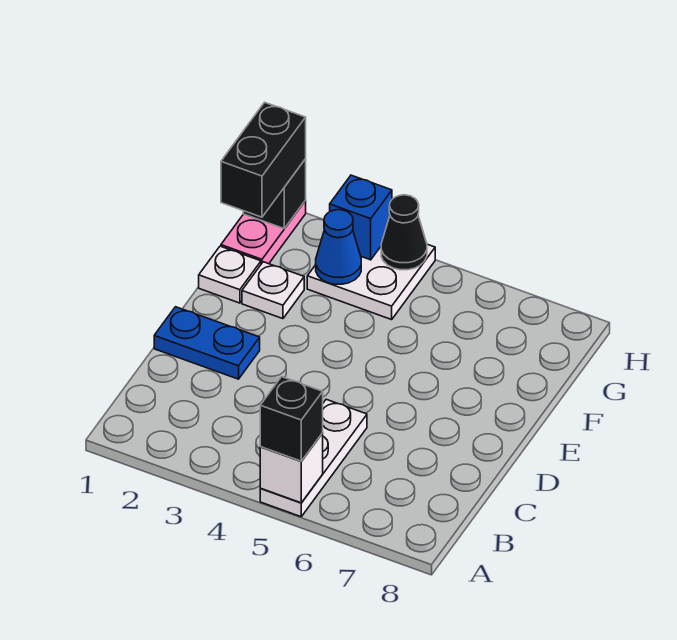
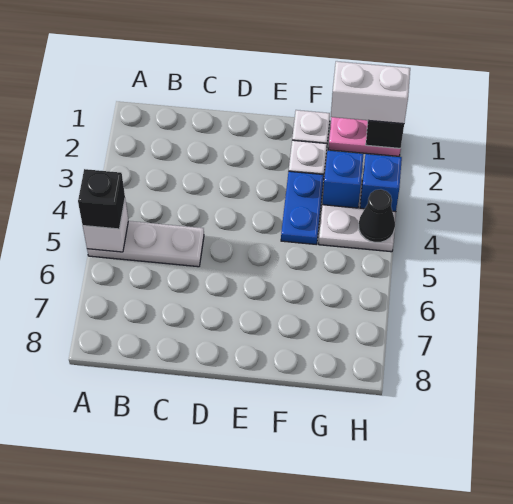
blue 1x2 plate [154,307,260,379] -> blue 1x2 plate moved to [281,171,324,244]
black 1x2 brick [221,102,306,217] -> white 1x2 brick [331,61,410,124]
blue 1x1 cone [316,210,361,284] -> blue 1x1 brick [323,150,364,208]

